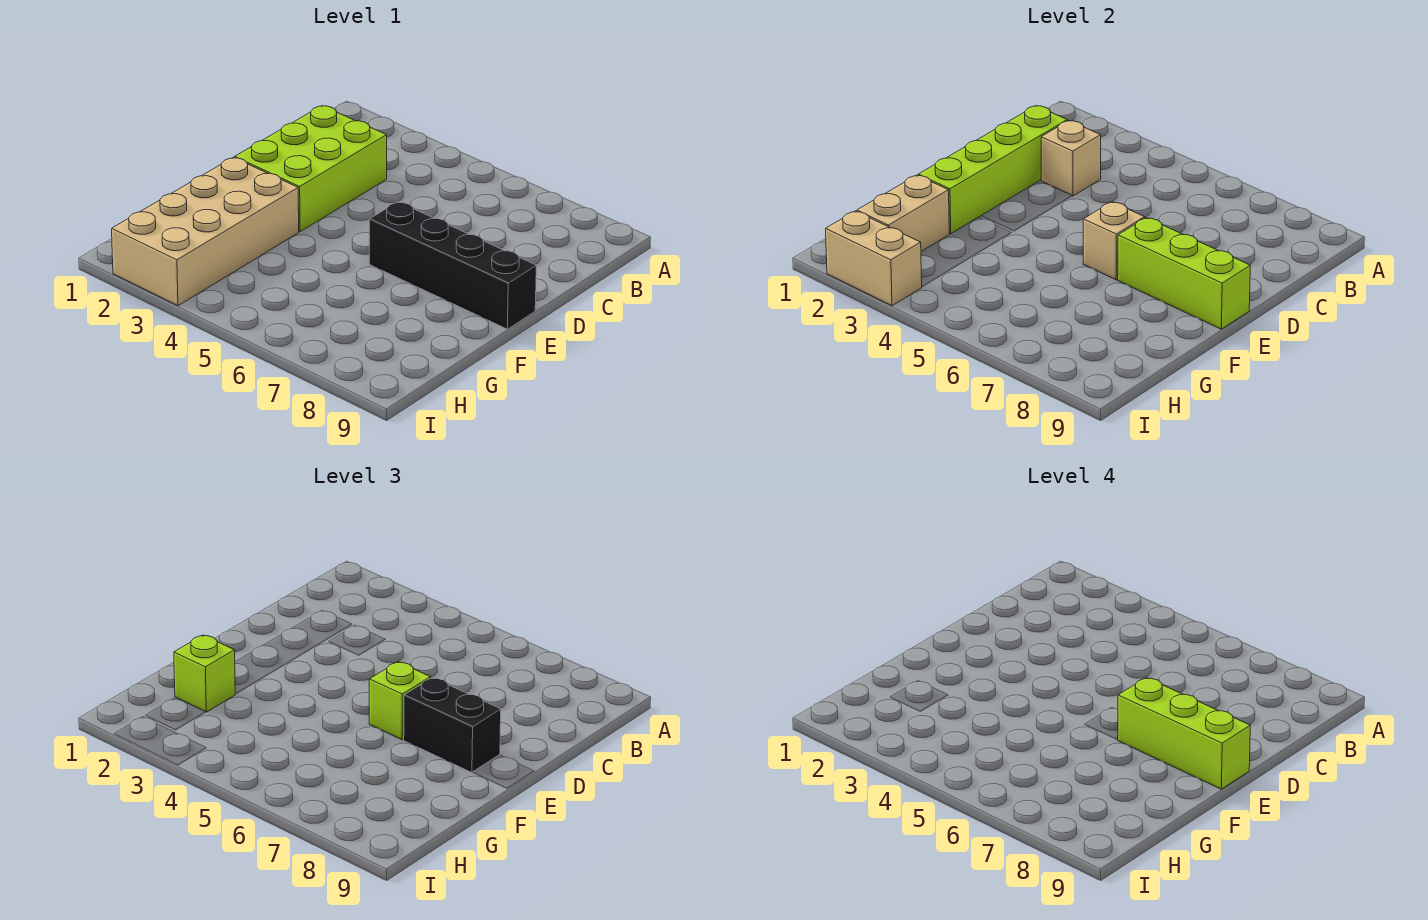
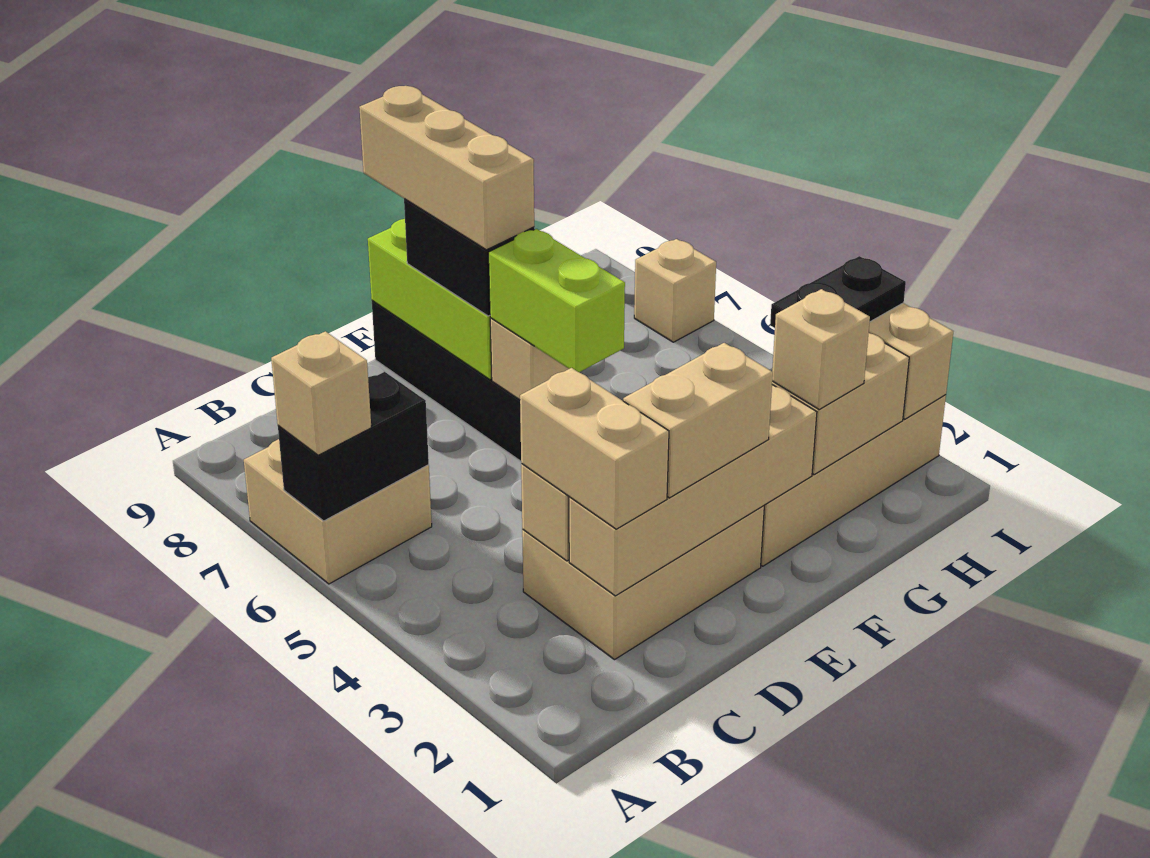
none -> tan 2x2 brick [244,439,432,584]
none -> black 1x2 brick [278,372,429,521]
none -> tan 1x1 brick [271,331,371,455]
lime 2x3 brick [235,106,387,232] -> tan 2x3 brick [522,506,764,660]
lime 1x4 brick [918,106,1067,234] -> tan 1x4 brick [569,385,817,596]
none -> tan 1x2 brick [520,368,669,529]
none -> tan 1x2 brick [623,343,773,498]
lime 1x1 brick [369,662,431,740] -> lime 1x2 brick [489,229,625,372]
lime 1x3 brick [1118,678,1250,789] -> tan 1x3 brick [359,86,534,250]
lime 1x1 brick [174,635,235,712] -> tan 1x1 brick [772,289,870,409]
none -> black 1x2 plate [770,256,906,328]
none -> tan 1x1 brick [634,239,716,342]

